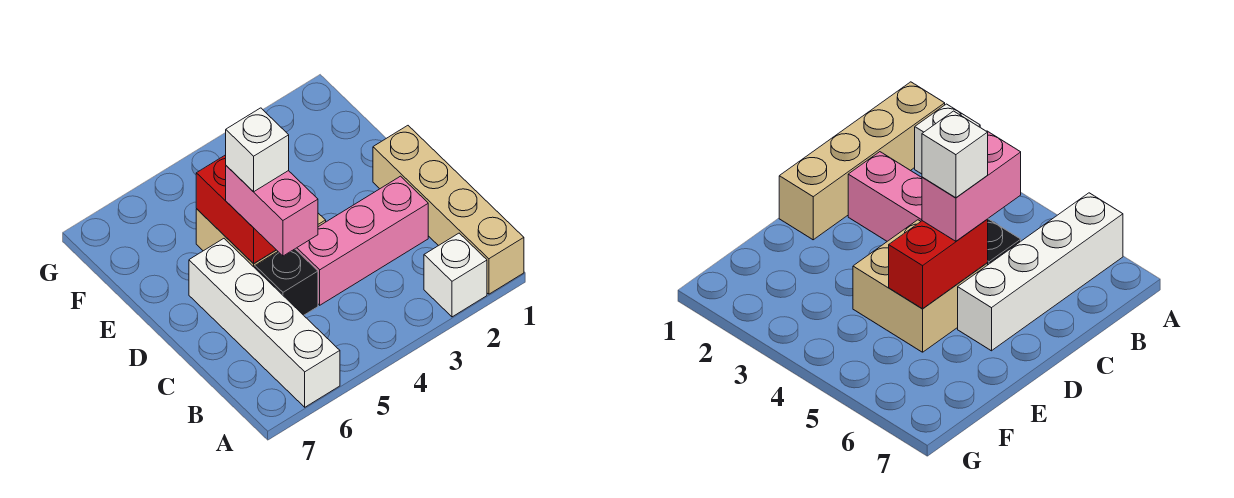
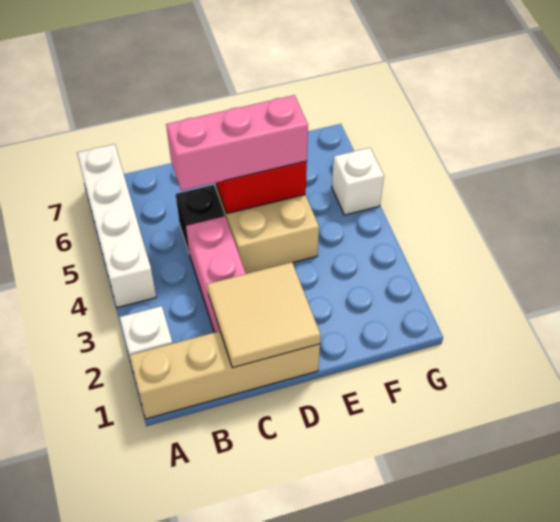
white 1x4 brick [189,239,340,407] -> white 1x4 brick turned to [77,144,156,308]
none -> tan 2x2 tile [207,262,321,368]
pink 1x2 brick [226,166,318,256] -> pink 1x3 brick [166,95,308,191]
white 1x1 brick [226,108,289,192] -> white 1x1 brick moved to [332,148,384,215]

